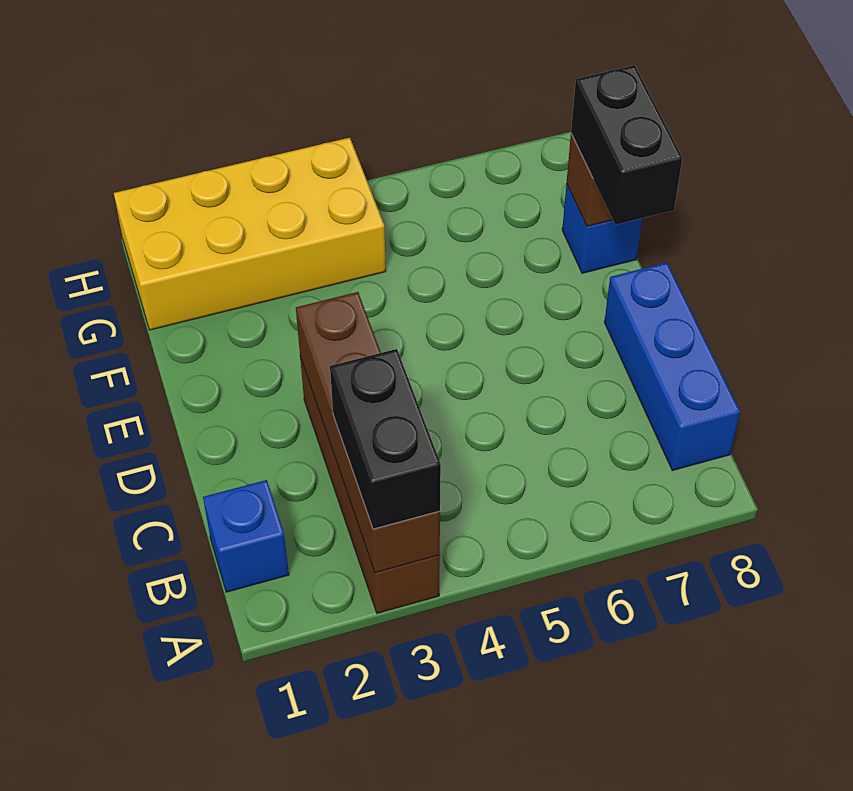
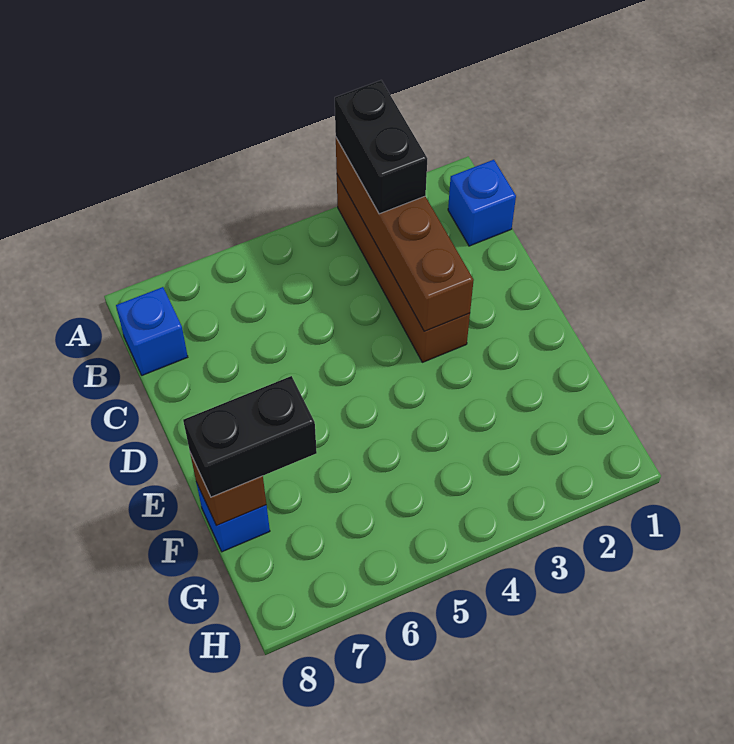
blue 1x3 brick [604,263,740,471] -> blue 1x1 brick [116,287,188,375]
black 1x2 brick [571,65,682,225] -> black 1x2 brick turned to [183,376,317,497]
yellow 2x4 brick [114,138,386,330] -> none

